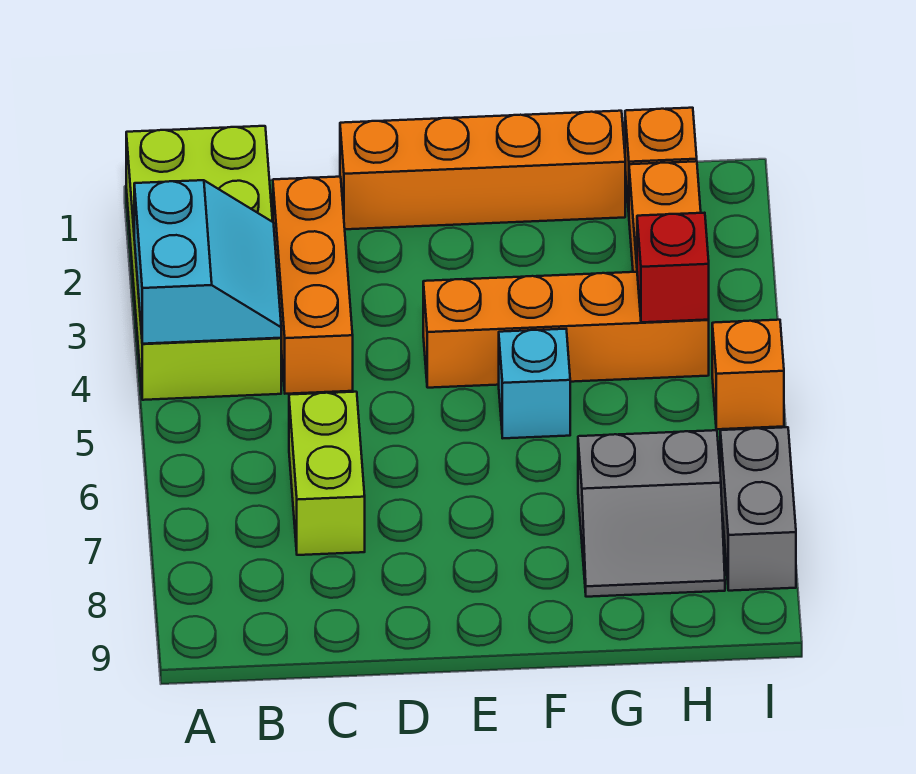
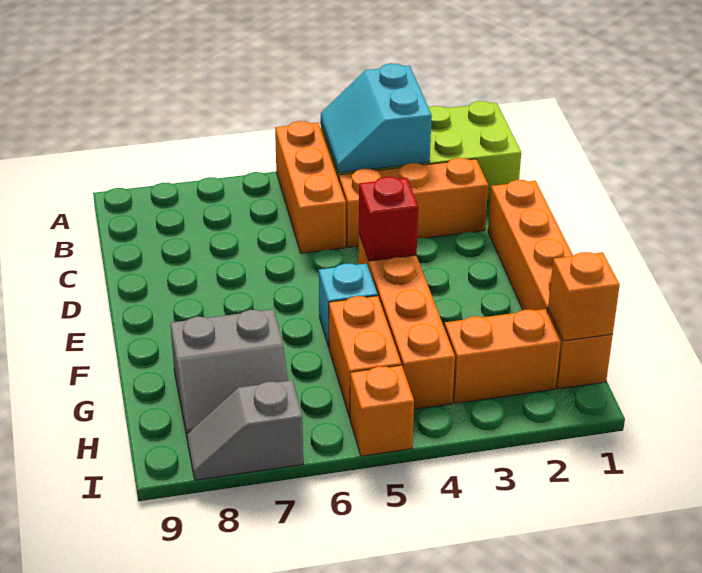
cyan 2x2 slope [134,180,281,344] -> cyan 2x2 slope turned to [321,63,432,173]
none -> orange 1x3 brick [275,121,346,253]
lime 1x2 brick [289,392,365,555] -> none
none -> orange 1x2 brick [329,296,401,418]
grey 2x2 slope [578,430,725,597] -> grey 2x2 slope turned to [170,309,288,436]
none -> orange 1x1 brick [548,252,620,341]
red 1x1 brick [637,213,709,322] -> red 1x1 brick moved to [359,177,418,261]
grey 1x2 brick [720,427,796,591] -> grey 1x2 slope [187,380,303,480]

